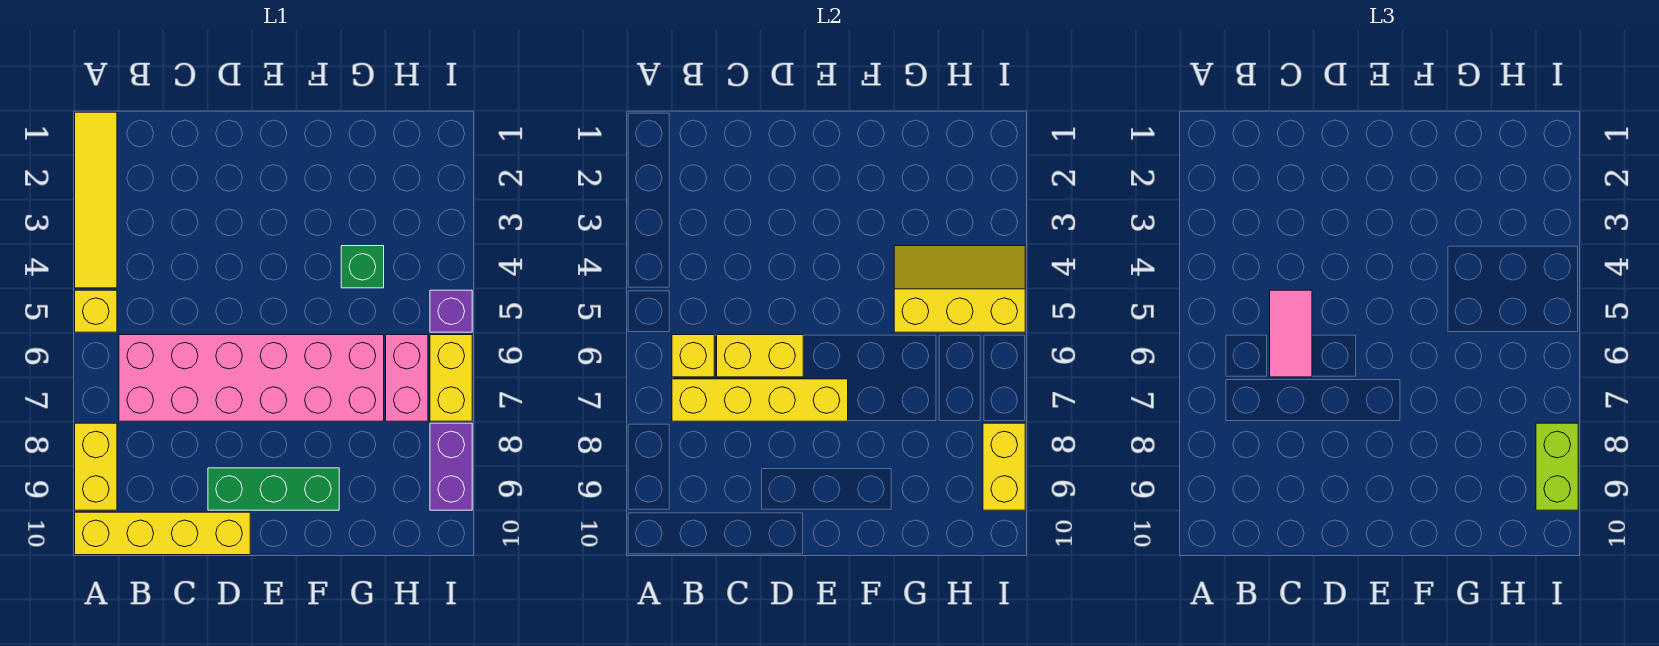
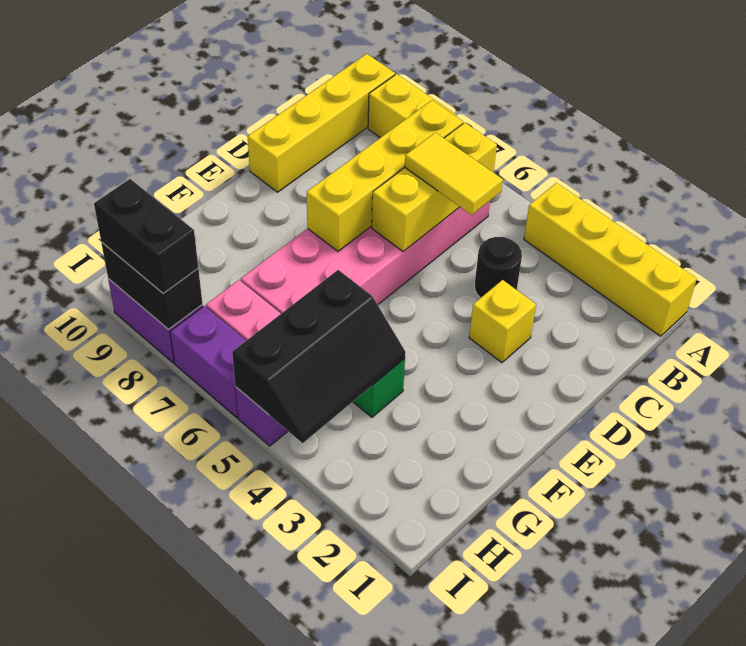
yellow 1x4 tile [75,112,117,288] -> yellow 1x4 brick [524,183,697,336]
yellow 1x1 brick [75,290,117,332] -> yellow 1x1 brick moved to [469,280,536,363]
none -> black 1x1 round brick [475,237,522,298]
pink 1x2 tile [1270,290,1312,377] -> yellow 1x2 tile [405,133,503,215]
green 1x3 brick [208,468,339,510] -> none
yellow 2x3 slope [894,246,1025,332] -> black 2x3 slope [232,270,406,443]
yellow 1x2 brick [430,335,472,421] -> purple 1x2 brick [170,306,246,418]
yellow 1x2 brick [983,423,1025,510] -> black 1x2 brick [101,242,203,330]
lime 1x2 brick [1536,423,1578,510] -> black 1x2 brick [94,179,198,293]

